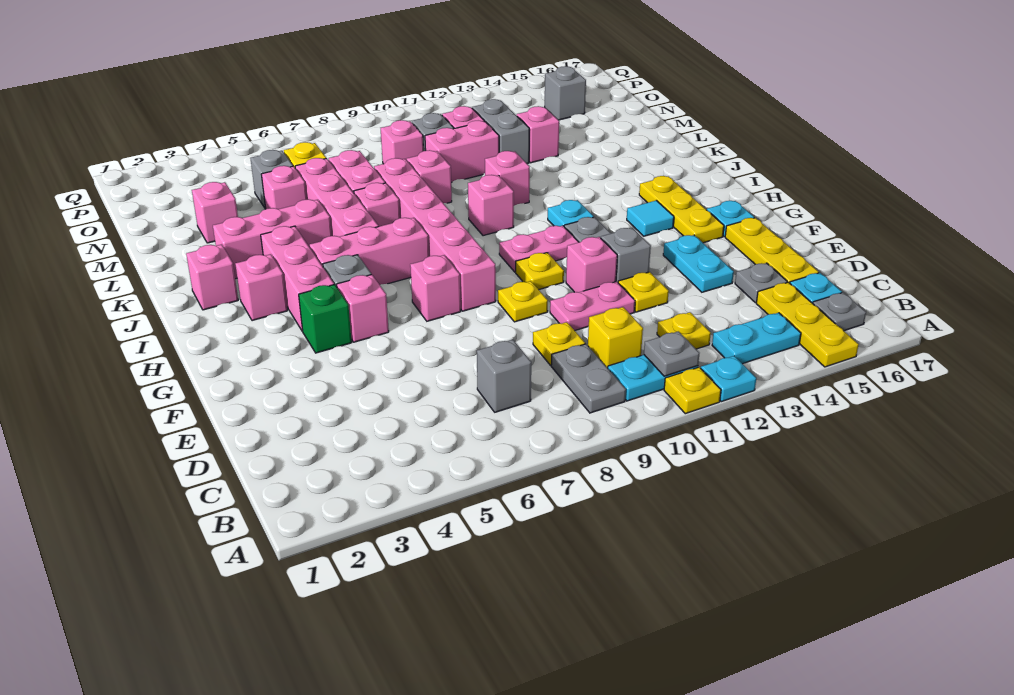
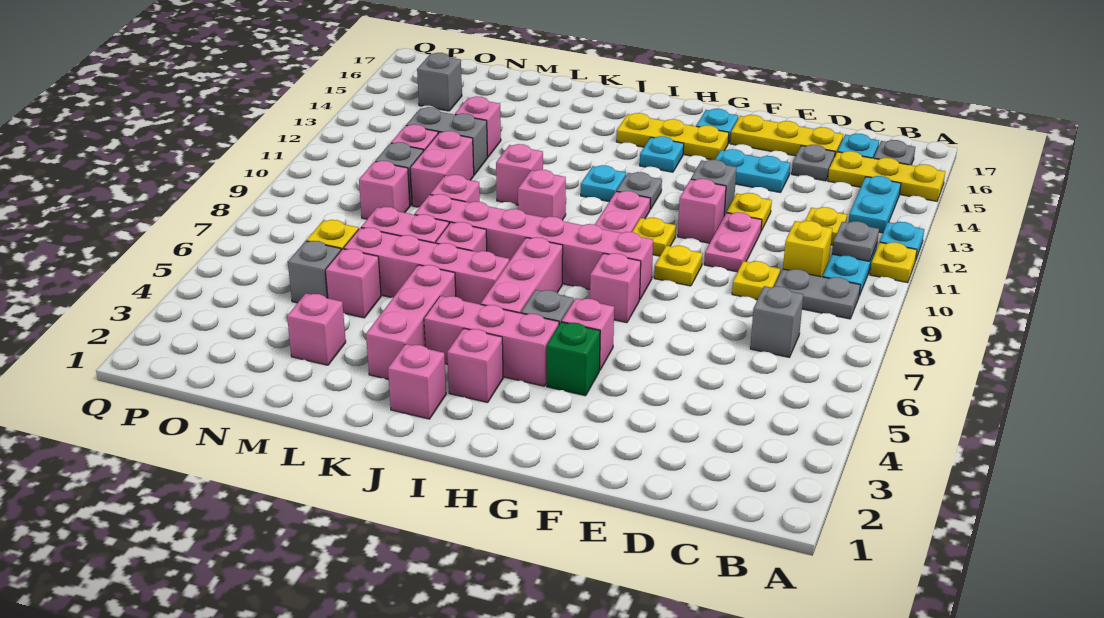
cyan 1x1 tile [627,200,674,236] -> cyan 1x1 plate [640,136,684,172]

